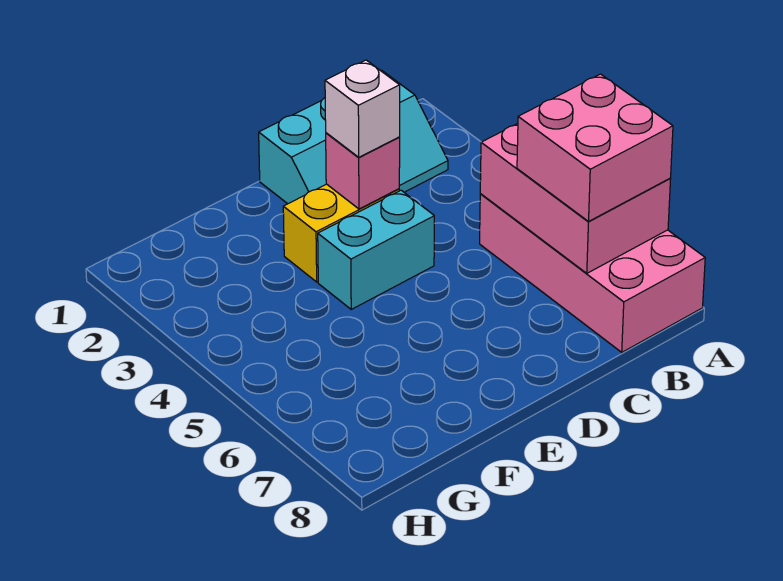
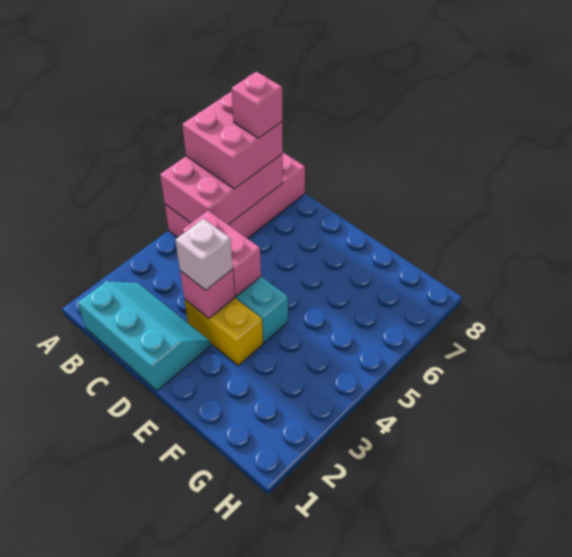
none -> pink 1x1 brick [231,72,282,138]
none -> pink 1x2 brick [182,211,261,296]

